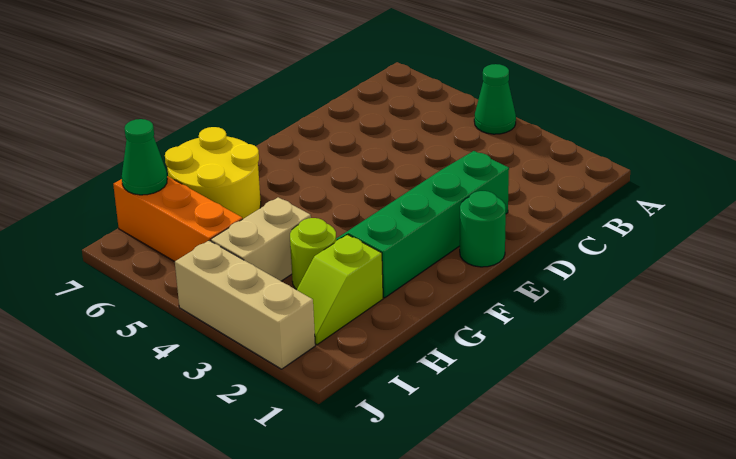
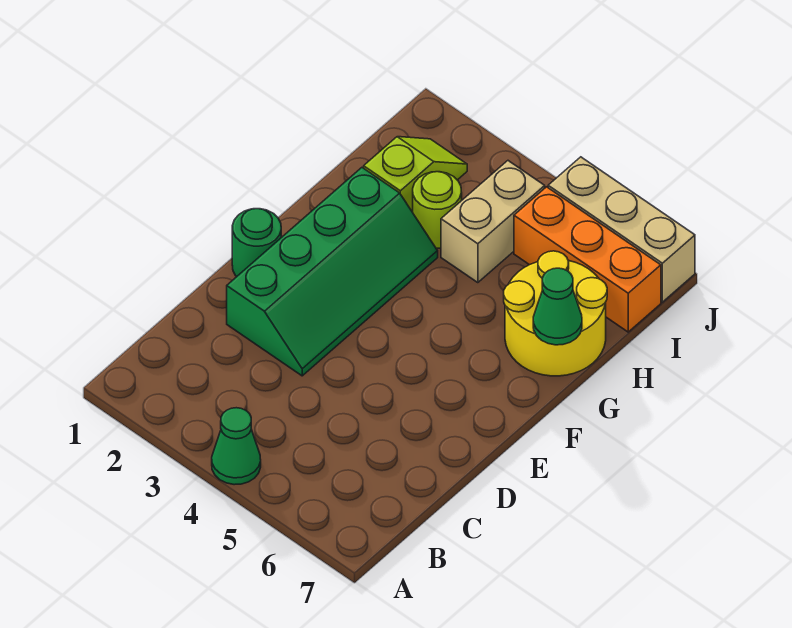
green 1x1 cone [122,119,167,195] -> green 1x1 cone moved to [533,268,582,345]
tan 1x3 brick [175,241,315,369] -> tan 1x3 brick moved to [548,157,695,302]

